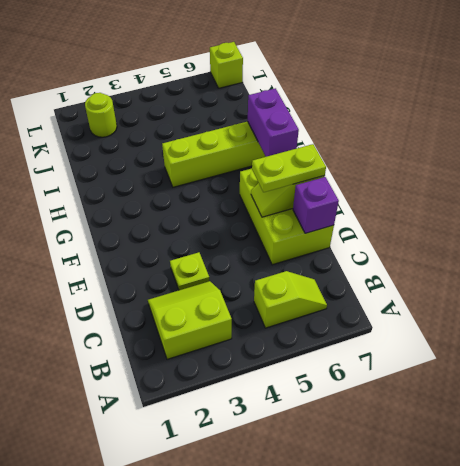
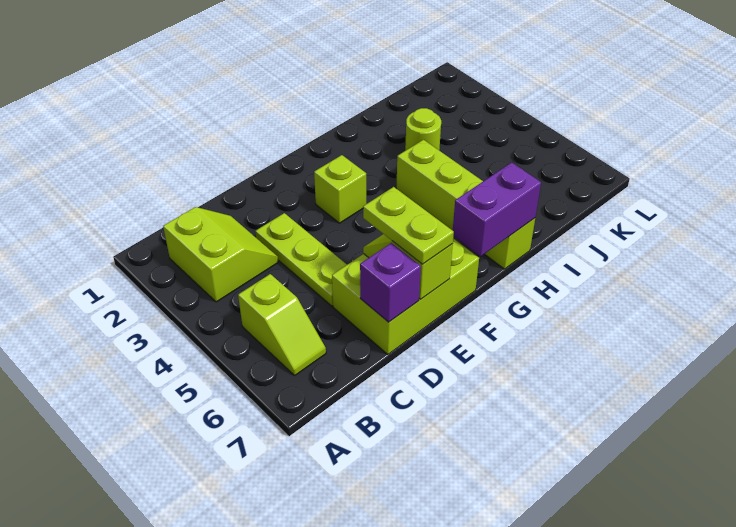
lime 1x1 plate [170,252,209,290] -> lime 1x3 plate [255,213,347,306]
lime 1x1 round brick [85,93,117,137] -> lime 1x1 round brick moved to [405,108,441,151]
lime 1x1 brick [210,42,243,88] -> lime 1x1 brick moved to [314,155,366,223]

